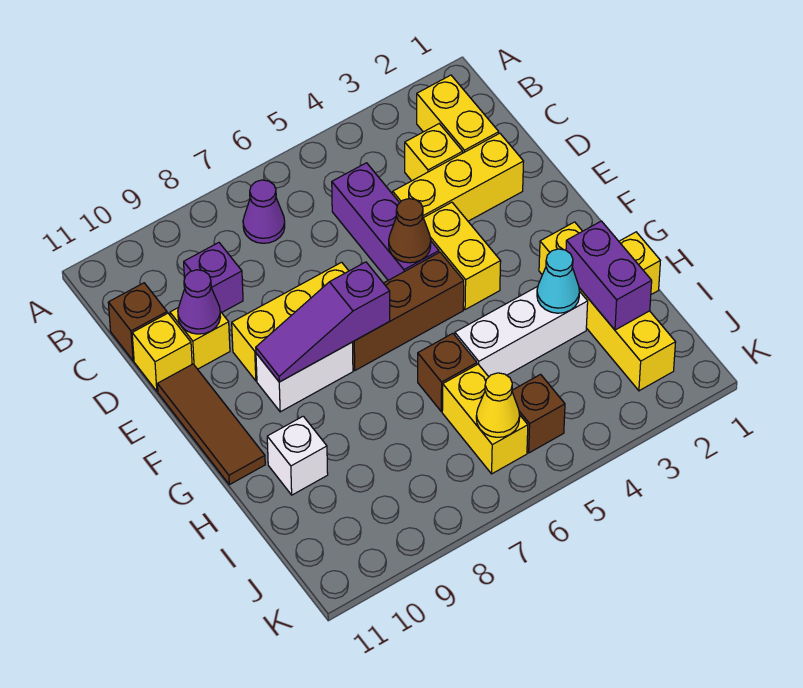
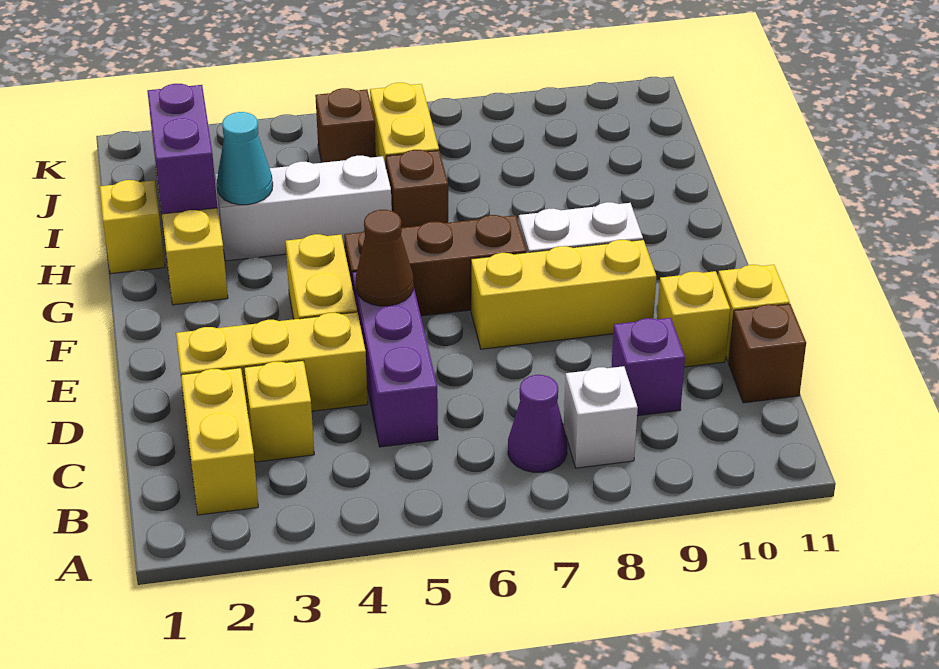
purple 1x1 cone [178,270,220,334] -> none
brown 1x3 tile [157,364,265,485] -> none
purple 1x3 slope [256,262,390,382] -> none
white 1x1 brick [267,416,328,495] -> white 1x1 brick moved to [564,366,638,468]
yellow 1x1 cone [476,373,520,437] -> none

